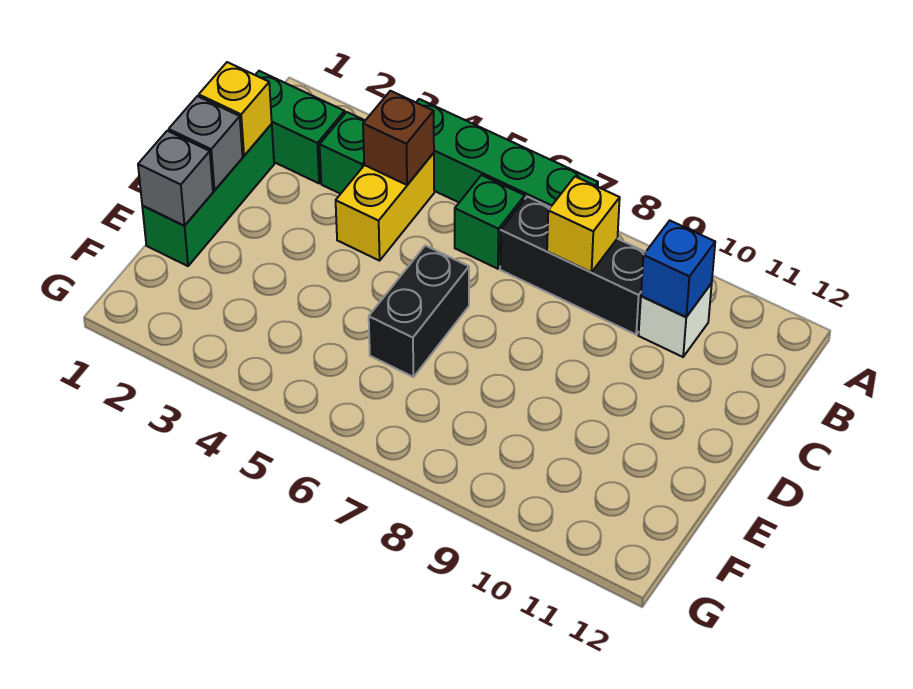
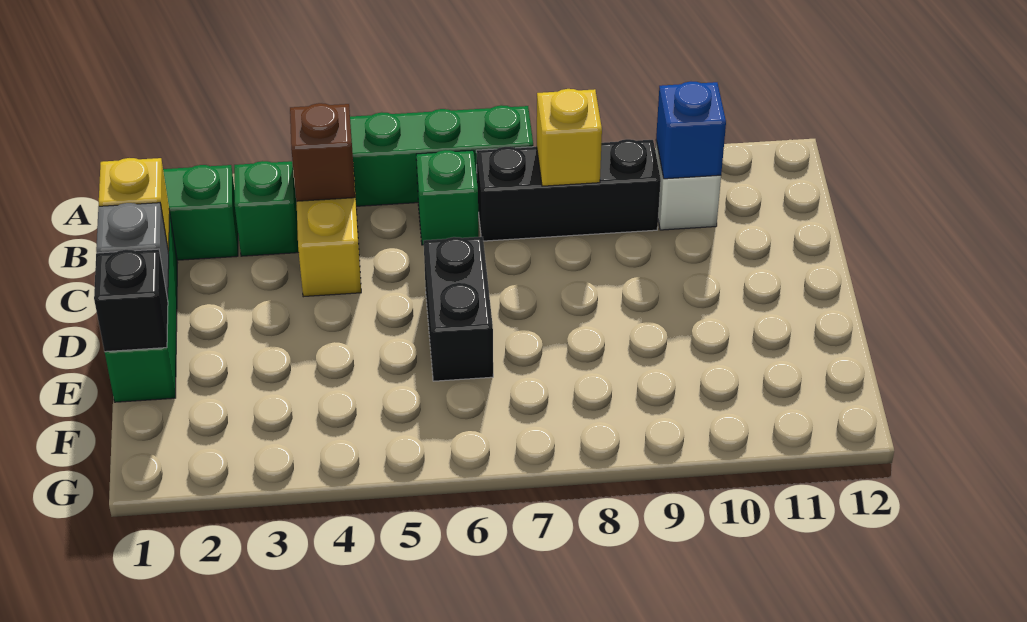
grey 1x1 brick [138,131,213,226] -> black 1x1 brick [94,249,168,352]

